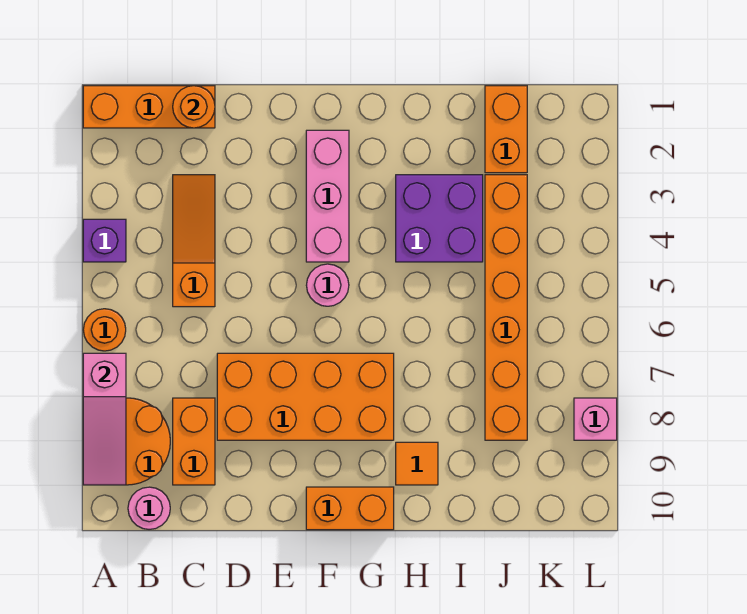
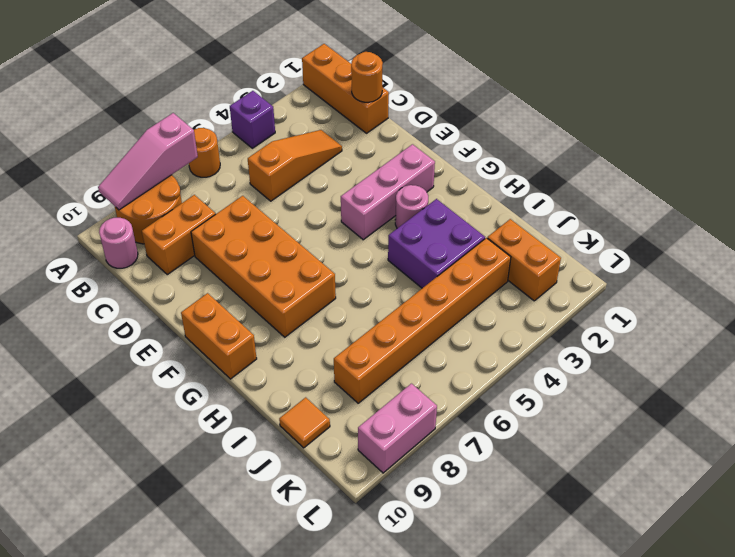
pink 1x1 round brick [306,264,349,306] -> pink 1x1 round brick moved to [395,185,428,228]
orange 1x1 tile [396,442,438,485] -> orange 1x1 tile moved to [279,397,330,448]
orange 1x2 brick [485,86,527,173] -> orange 1x2 brick turned to [487,219,561,301]
pink 1x1 brick [574,398,617,440] -> pink 1x2 brick [358,384,437,473]

